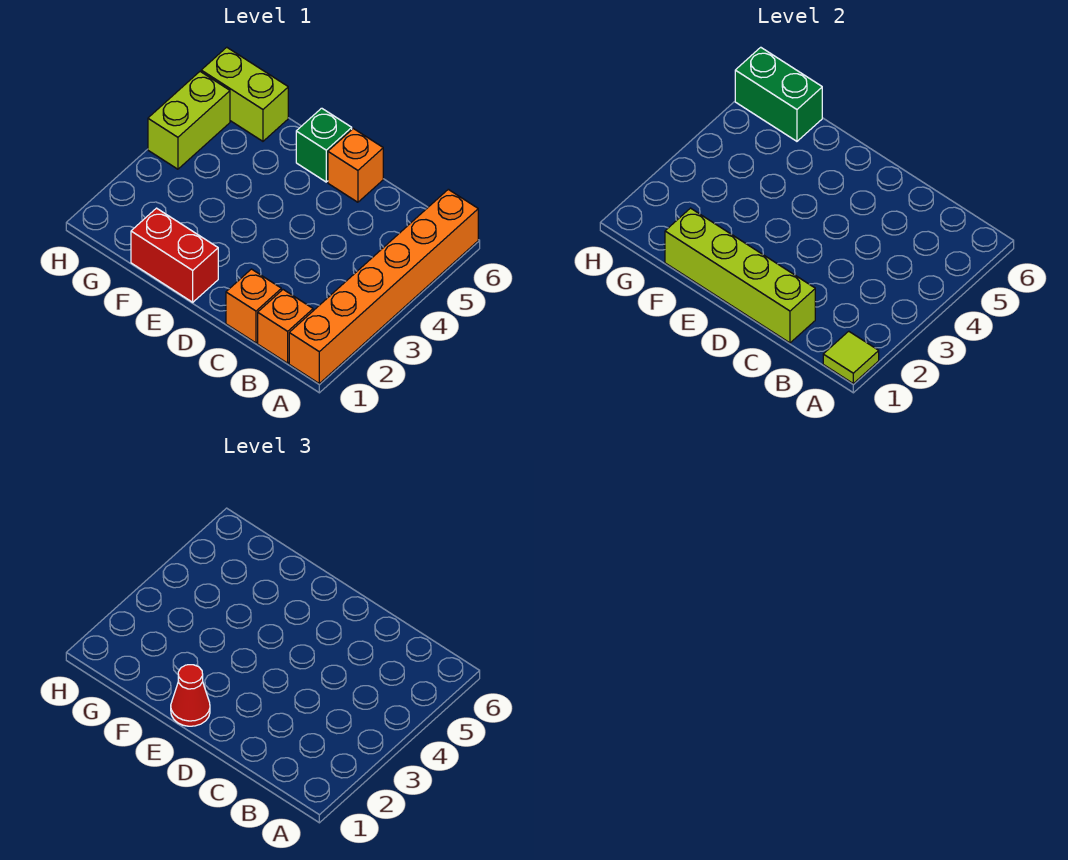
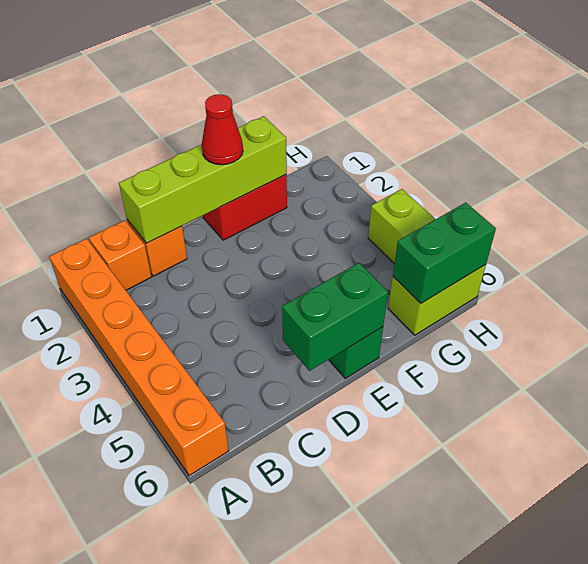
lime 1x1 tile [823,331,879,383] -> none
orange 1x1 brick [328,129,383,202] -> none
none -> green 1x2 brick [282,263,388,371]

